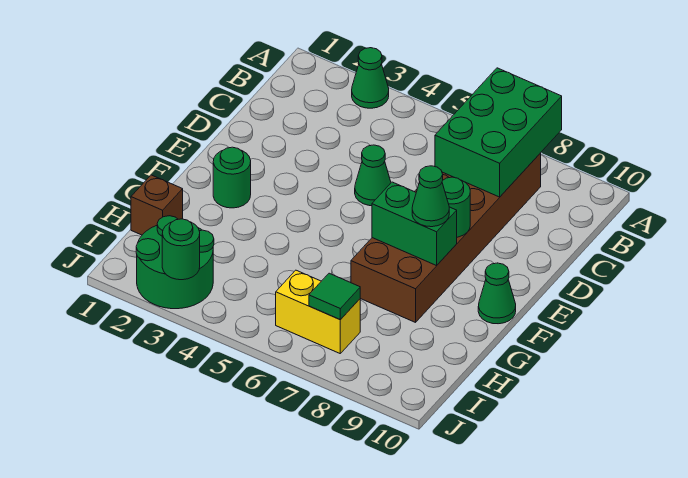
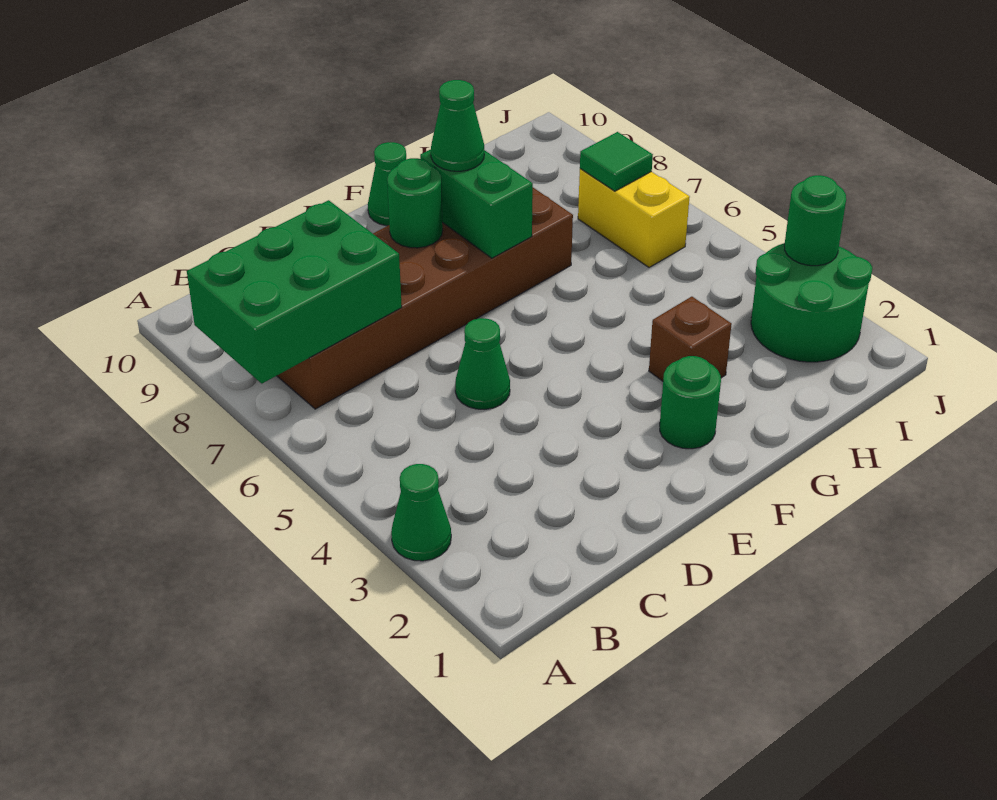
brown 1x1 brick [131,175,183,235] -> brown 1x1 brick moved to [649,297,732,381]

